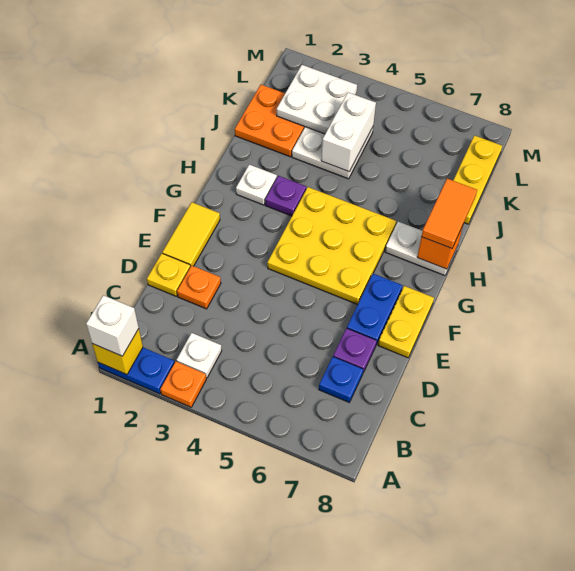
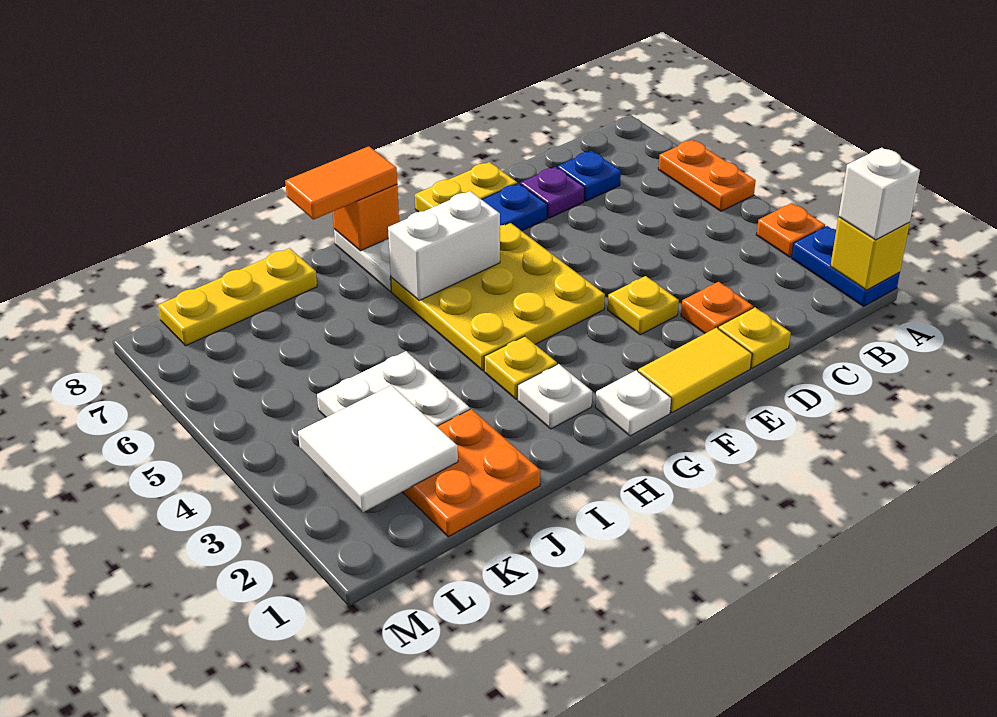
none -> orange 1x2 plate [658,140,756,211]
white 1x1 plate [177,333,222,378] -> white 1x1 plate moved to [595,370,671,436]
none -> yellow 1x1 plate [608,276,679,335]
purple 1x1 plate [265,176,306,216] -> yellow 1x1 plate [484,336,557,399]
white 1x2 brick [321,92,376,172] -> white 1x2 brick moved to [388,191,500,301]
white 2x2 plate [277,65,357,134] -> white 2x2 tile [298,385,458,512]

